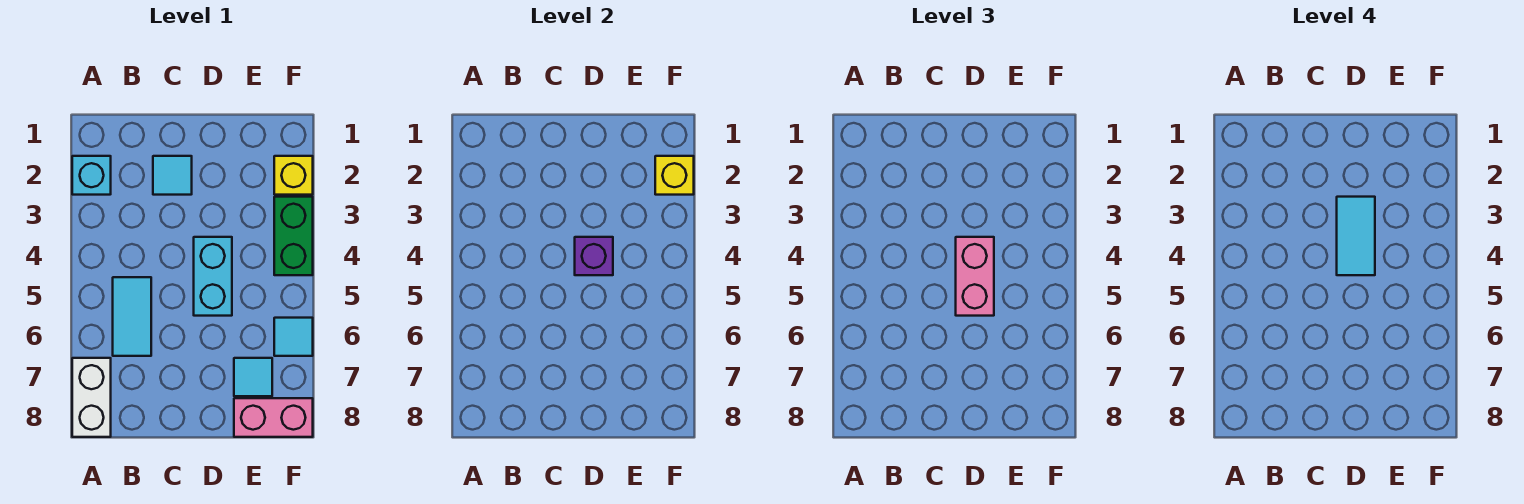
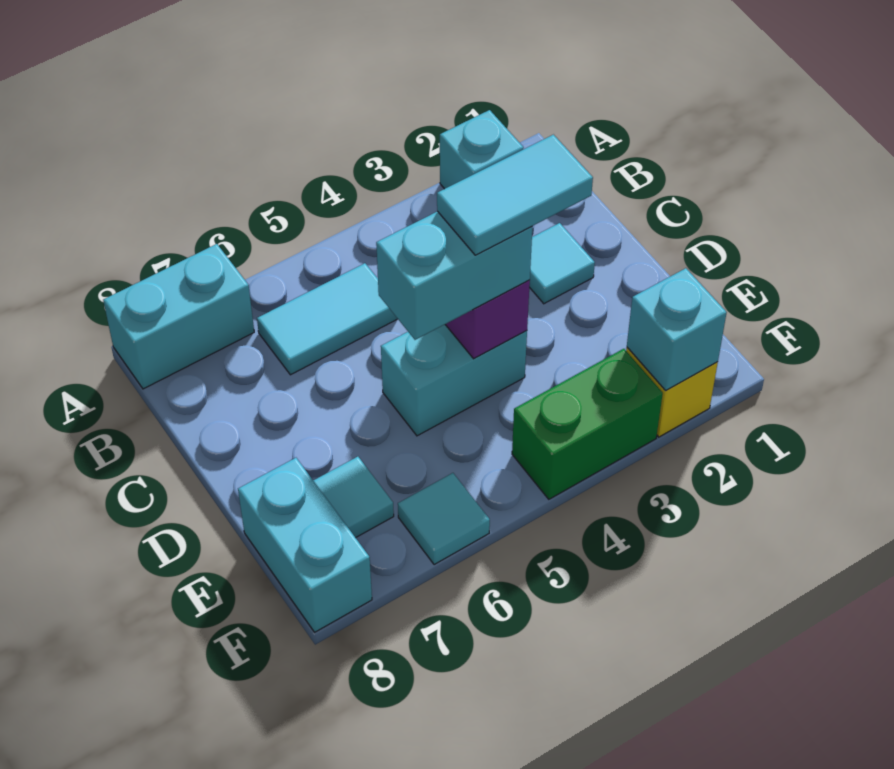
white 1x2 brick [72,358,111,437] -> cyan 1x2 brick [103,244,254,389]
pink 1x2 brick [956,237,994,316] -> cyan 1x2 brick [376,211,532,340]
pink 1x2 brick [234,398,313,437] -> cyan 1x2 brick [238,458,372,632]
yellow 1x1 brick [655,156,694,195] -> cyan 1x1 brick [627,268,727,390]

